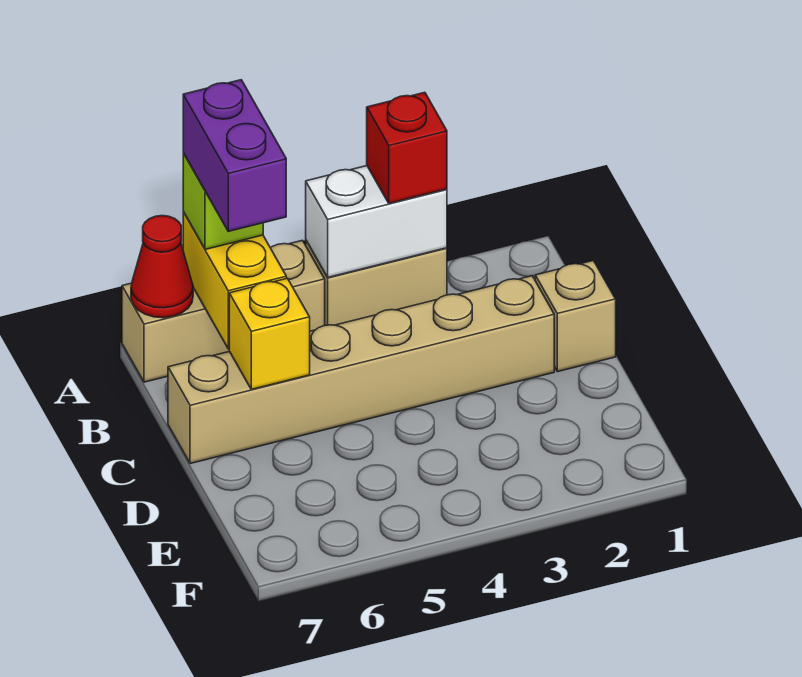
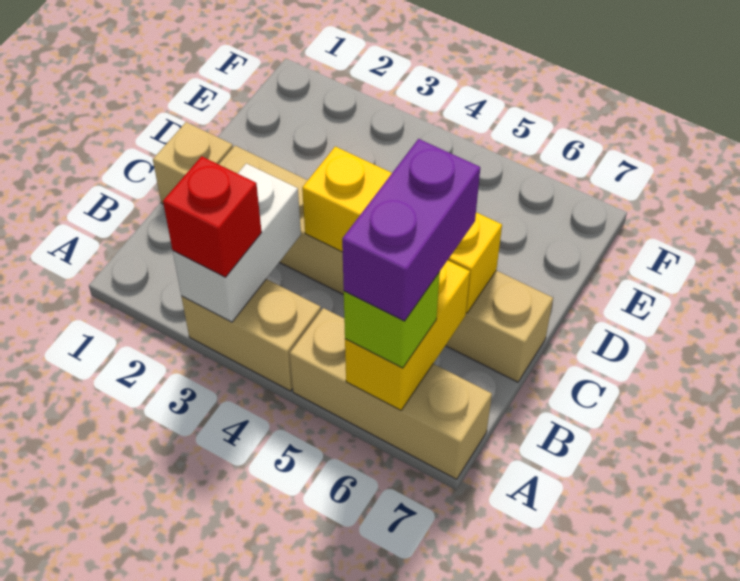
white 1x2 brick [306,166,447,277] -> white 1x2 brick turned to [173,163,301,322]
red 1x1 cone [131,216,193,318] -> none
yellow 1x1 brick [229,278,310,389] -> yellow 1x3 brick [302,147,502,313]

